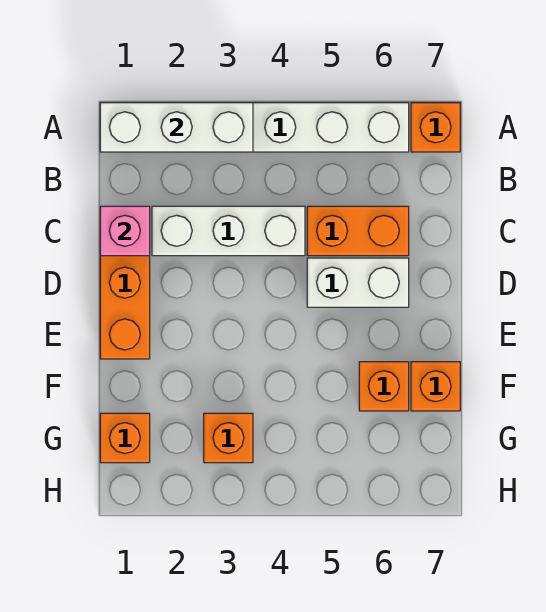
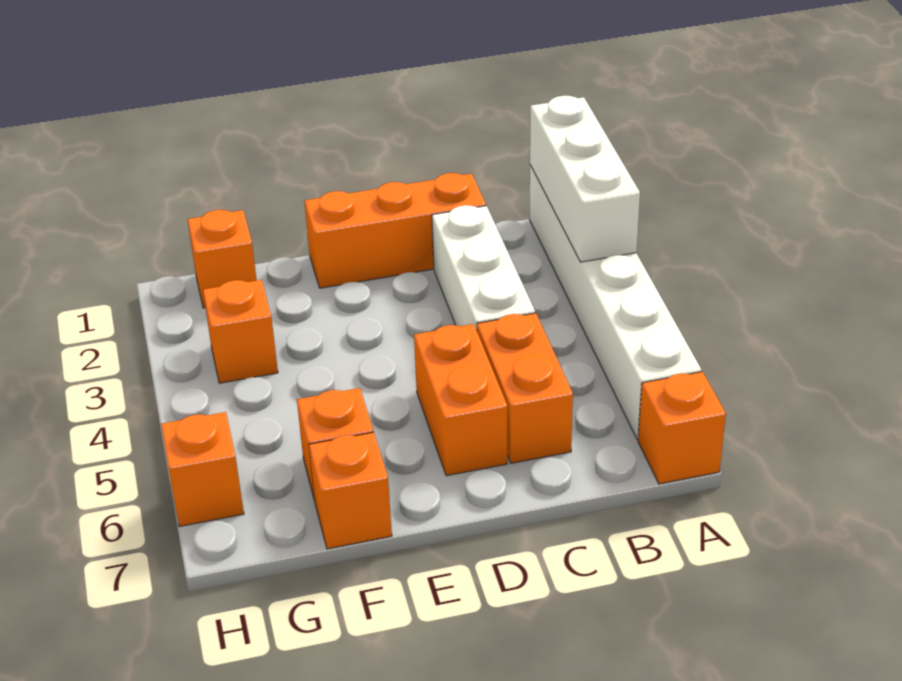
pink 1x1 brick [100,206,150,256] -> none
white 1x2 brick [307,258,409,307] -> orange 1x2 brick [414,324,507,476]
none -> orange 1x1 brick [161,412,244,527]

